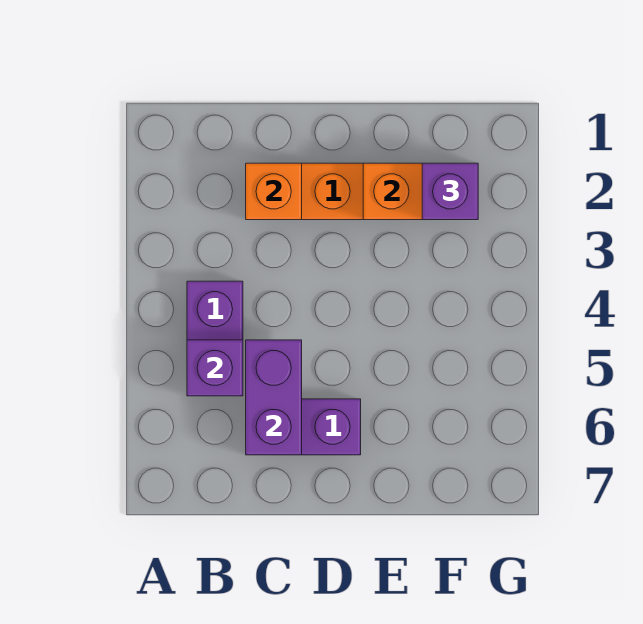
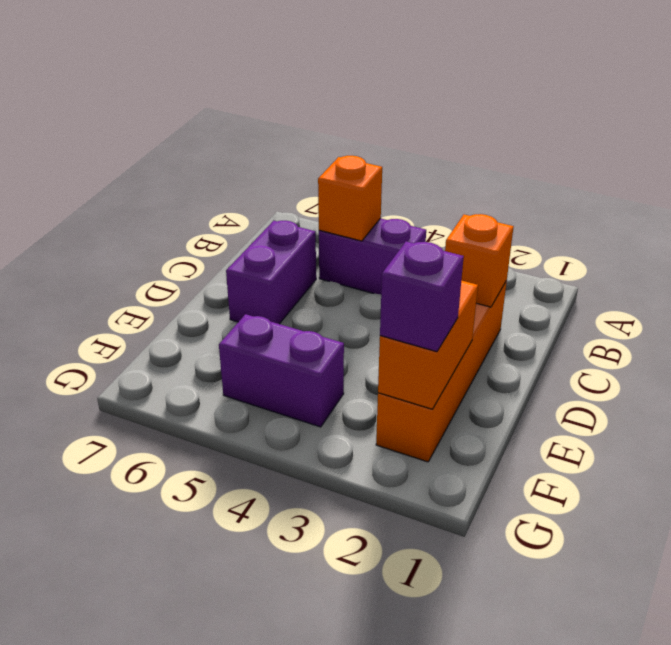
purple 1x1 brick [187,340,243,396] -> orange 1x1 brick [318,156,382,241]
purple 1x2 brick [246,340,302,455] -> purple 1x2 brick moved to [219,314,344,427]

